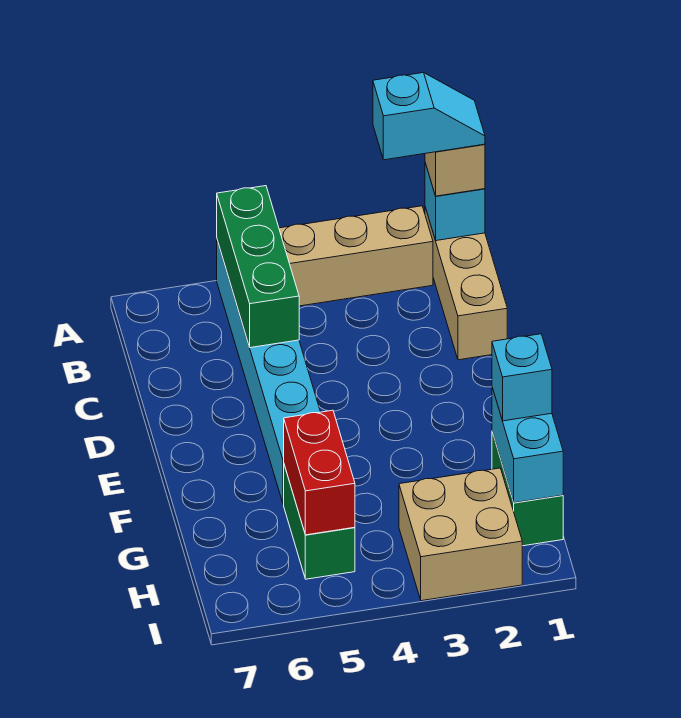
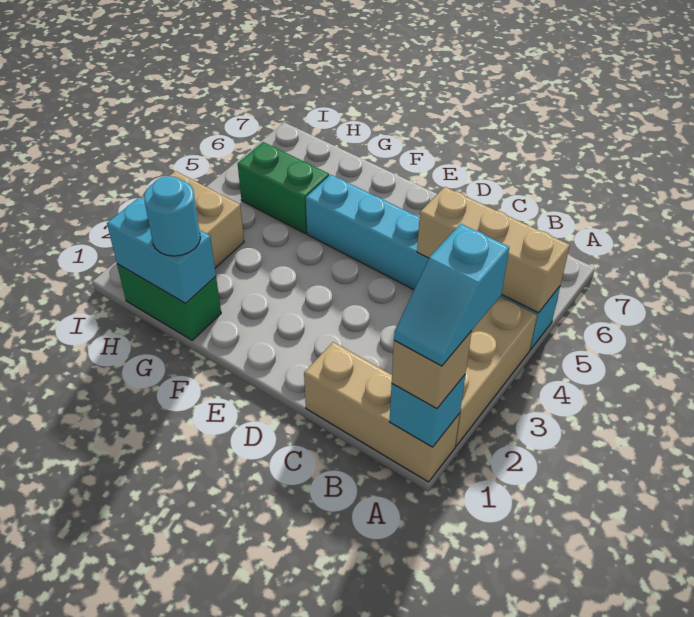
green 1x3 brick [217,186,299,348] -> tan 1x3 brick [417,187,570,313]
cyan 1x1 brick [492,334,552,421] -> cyan 1x1 round brick [144,176,200,256]
red 1x2 brick [284,410,355,535] -> none

